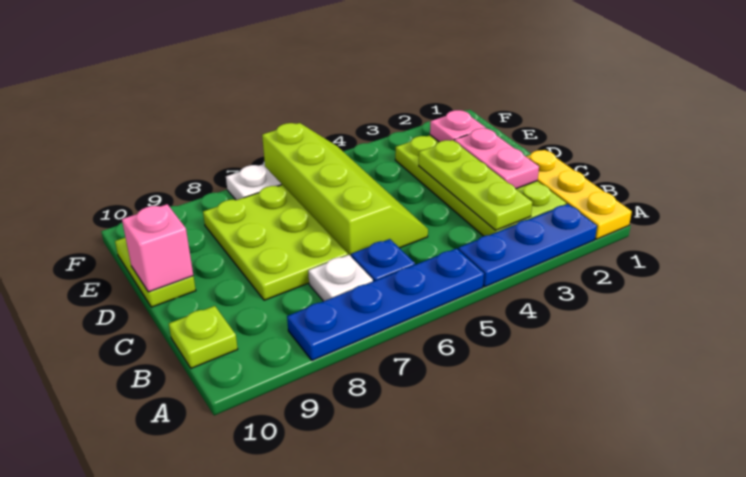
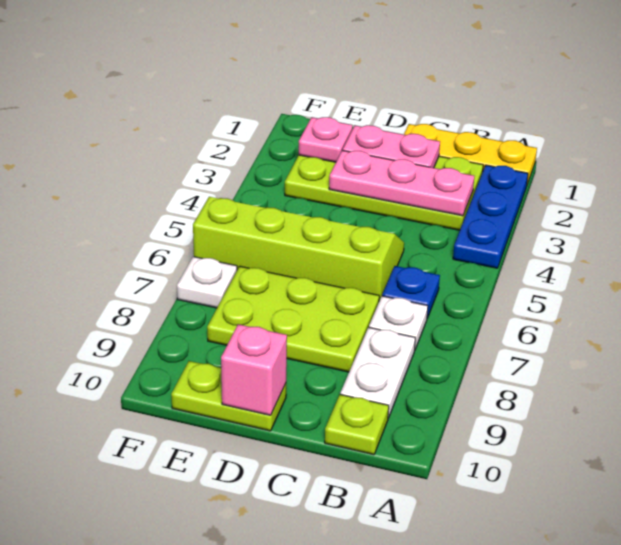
blue 1x4 plate [287,248,484,361] -> none
lime 1x3 plate [419,140,532,230] -> pink 1x3 plate [329,150,474,216]
none -> white 1x2 plate [340,327,415,418]

